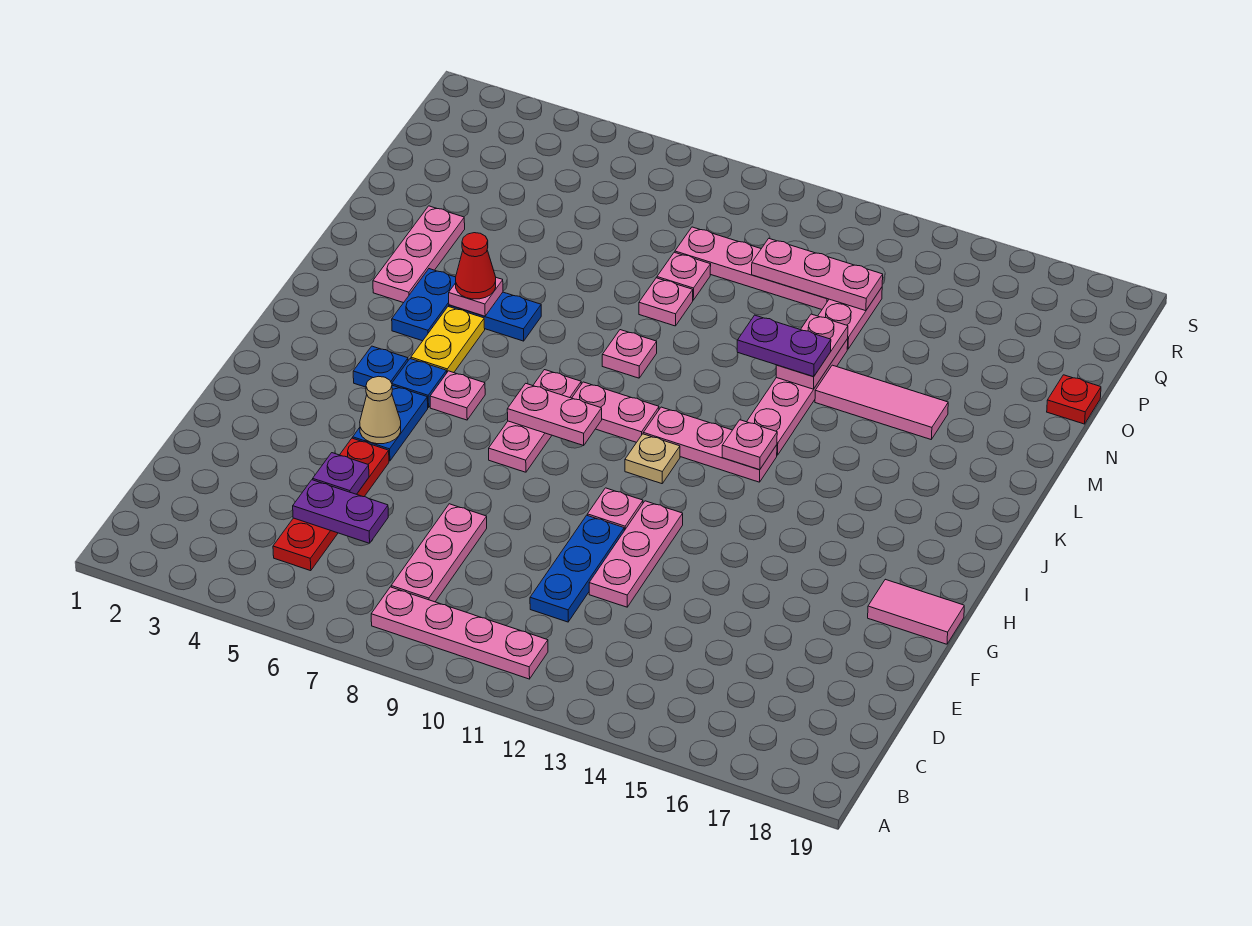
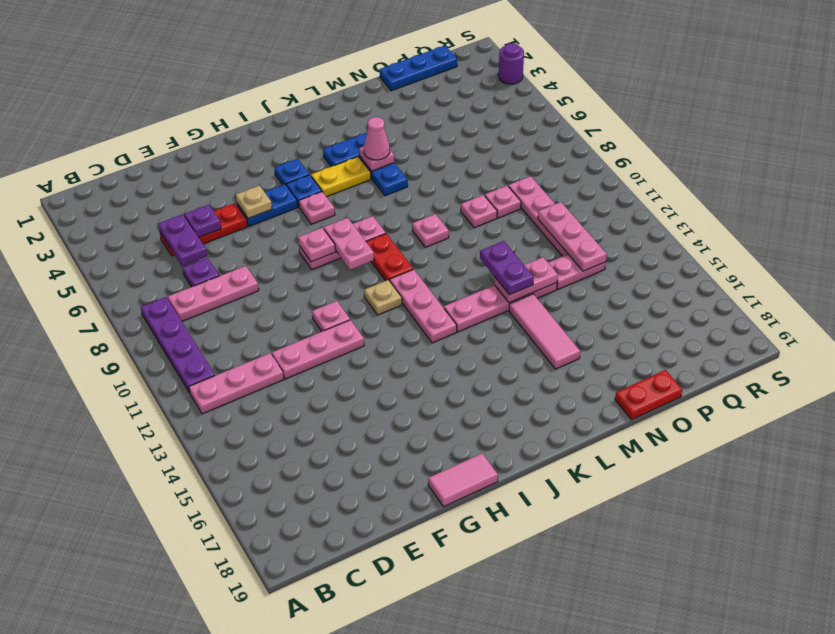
pink 1x4 plate [371,587,548,679] -> purple 1x4 plate [141,297,215,393]
red 1x4 plate [273,438,389,571] -> red 1x3 plate [160,203,248,256]
none -> purple 1x1 plate [183,258,219,287]
blue 1x3 plate [530,515,624,622] -> blue 1x3 plate moved to [379,46,457,91]
tan 1x1 cone [360,376,401,444] -> tan 1x1 plate [236,186,272,218]
pink 1x2 tile [868,579,964,644] -> pink 1x2 tile turned to [428,453,498,507]
pink 1x2 plate [572,382,659,442] -> red 1x2 plate [366,234,413,281]
pink 1x1 plate [722,420,777,470] -> pink 1x1 plate moved to [298,228,335,262]
pink 1x3 plate [373,206,465,303] -> pink 1x3 plate moved to [189,353,284,414]
red 1x1 cone [456,233,496,299] -> pink 1x1 cone [364,117,390,160]
red 1x1 plate [1047,375,1101,424] -> red 1x2 plate [615,370,682,420]
none -> purple 1x1 round brick [498,43,524,84]

